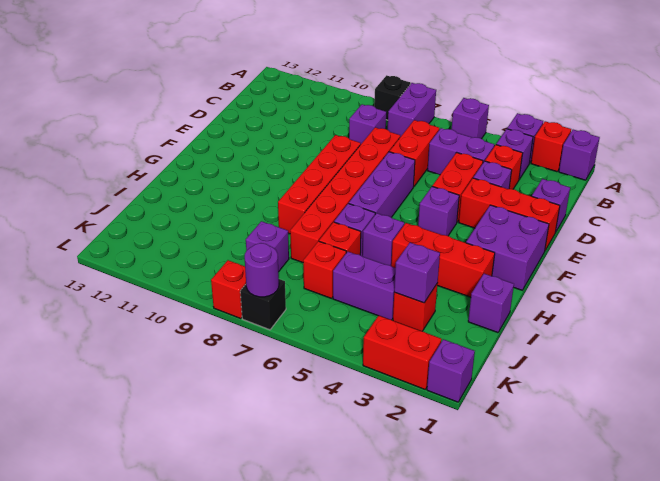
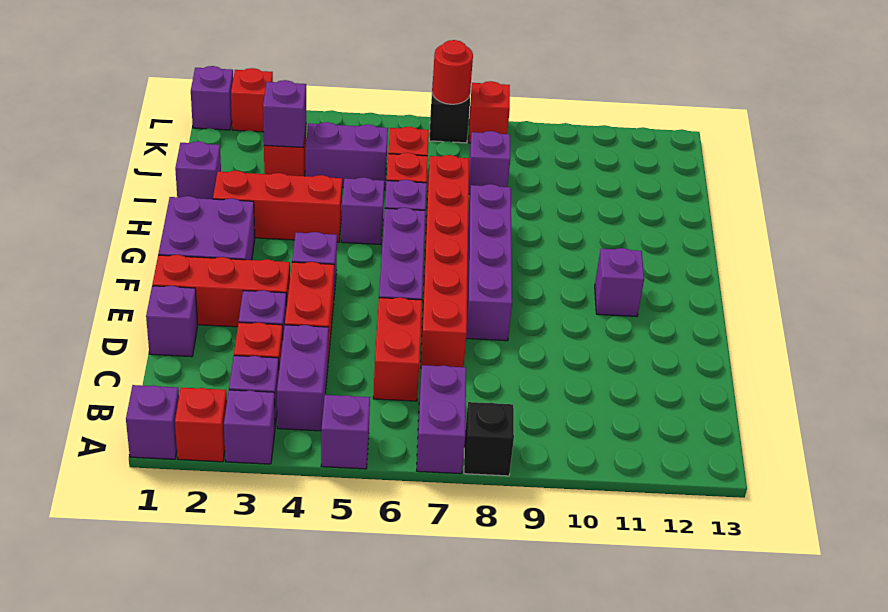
purple 1x2 brick [428,128,494,175] -> purple 1x2 brick turned to [277,325,329,431]
purple 1x1 brick [349,104,386,144] -> purple 1x1 brick moved to [595,248,644,316]
red 1x4 brick [278,135,361,234] -> purple 1x4 brick [466,184,512,341]
red 1x2 brick [363,316,442,389] -> red 1x1 brick [231,68,273,132]
purple 1x1 round brick [245,243,279,297] -> red 1x1 round brick [432,40,473,104]

